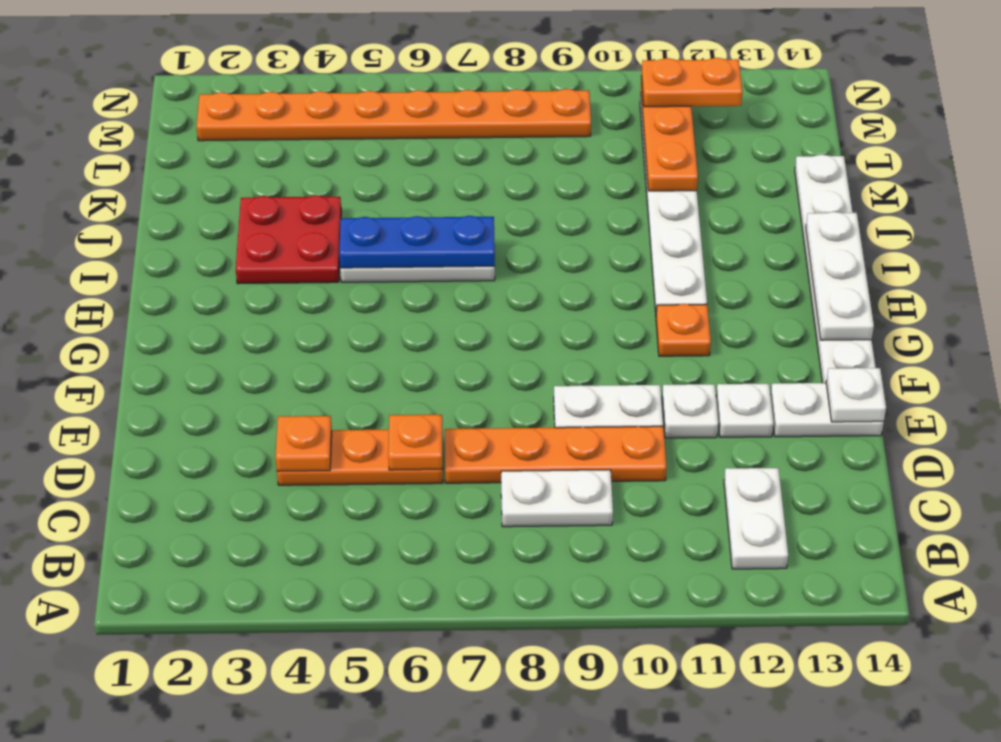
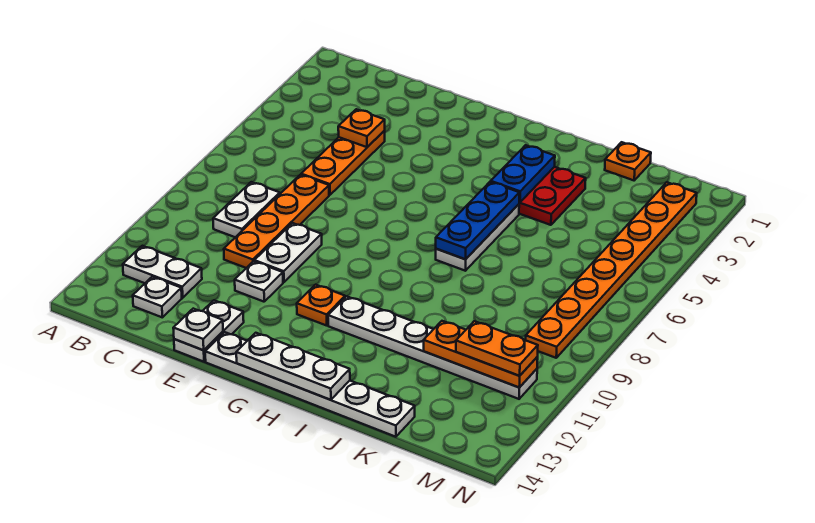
orange 1x1 plate [388,415,442,470] -> orange 1x1 plate moved to [605,142,651,180]
white 1x1 plate [716,384,774,437] -> white 1x1 plate moved to [133,277,182,317]
none -> blue 1x2 plate [491,145,555,202]
orange 1x2 plate [641,58,742,107] -> orange 1x2 plate turned to [456,321,538,376]

